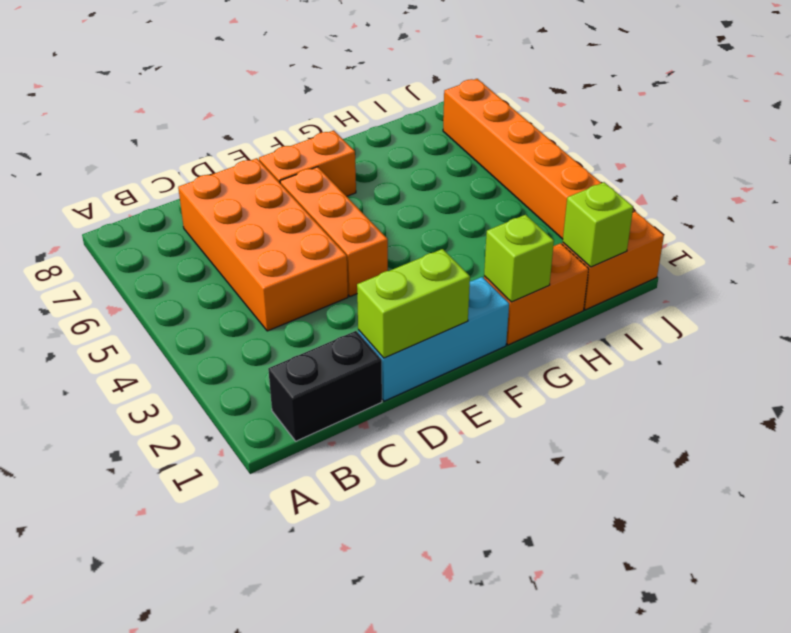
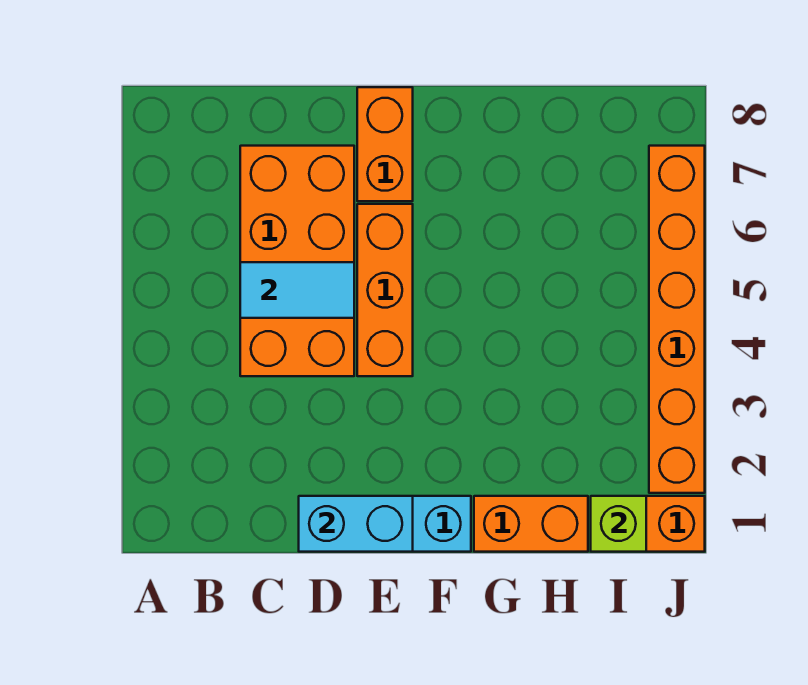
black 1x2 brick [268,331,382,441] -> none
none -> cyan 1x2 tile [240,262,354,318]
lime 1x2 brick [357,249,470,358] -> cyan 1x2 brick [299,496,413,552]
orange 1x2 brick [259,130,356,196] -> orange 1x2 brick turned to [357,87,413,201]
lime 1x1 brick [484,215,554,302] -> none

